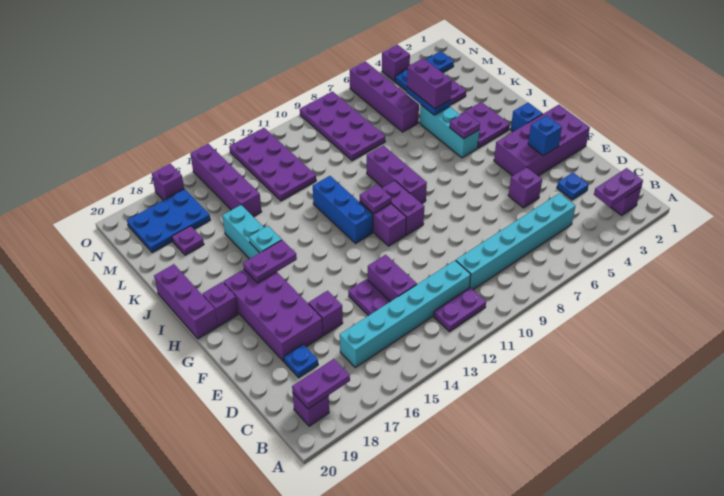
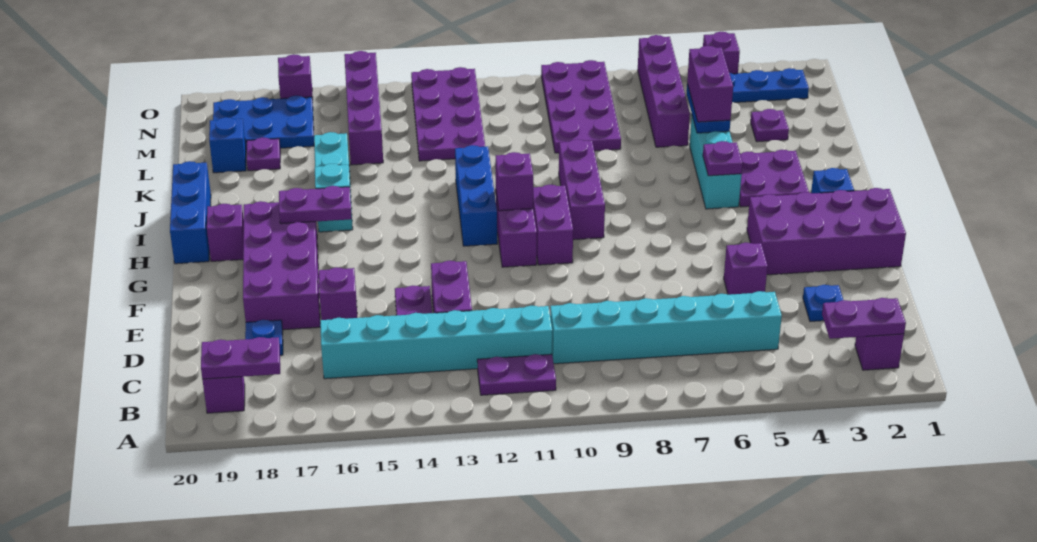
blue 1x1 brick [528,115,562,156] -> blue 1x1 brick moved to [209,117,246,173]
purple 1x1 plate [360,185,391,213] -> purple 1x1 brick [496,152,533,211]
purple 1x3 brick [154,264,218,339] -> blue 1x3 brick [170,161,211,264]

